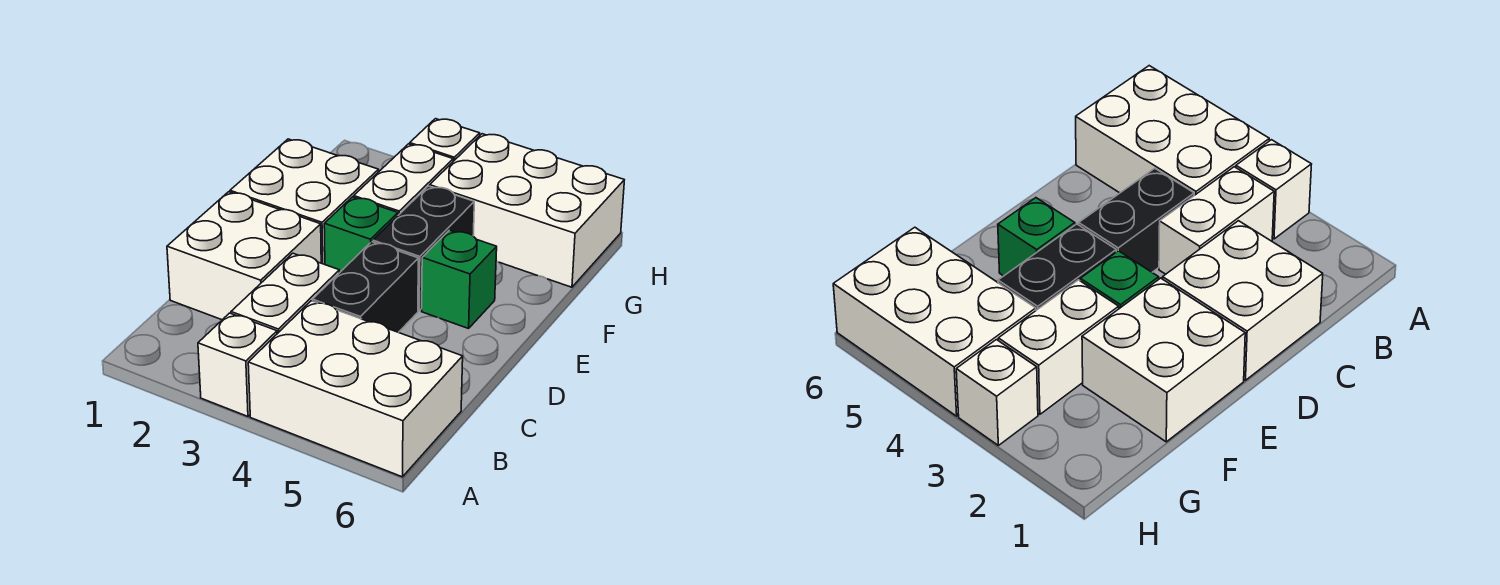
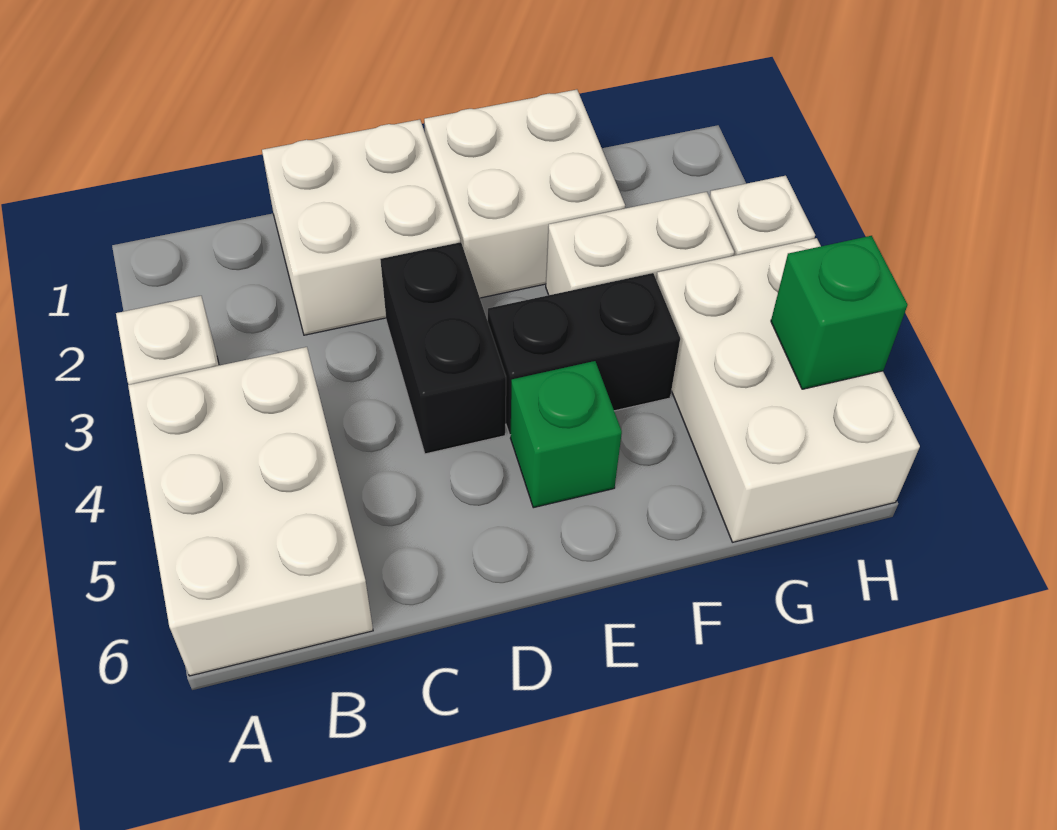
white 1x2 brick [231,253,339,334] -> none
black 1x2 brick [313,242,419,332] -> black 1x2 brick turned to [380,242,506,454]
green 1x1 brick [324,197,398,273] -> green 1x1 brick moved to [771,236,907,389]

